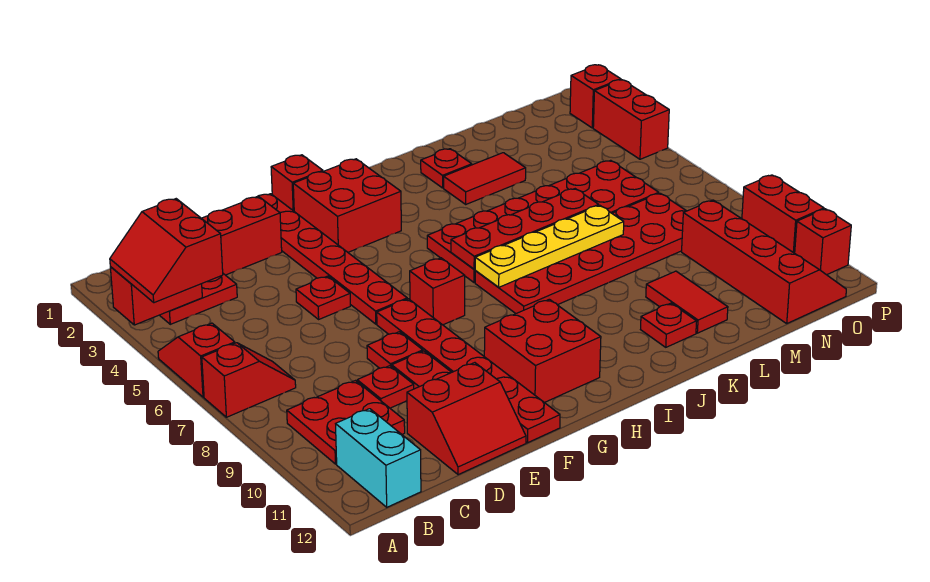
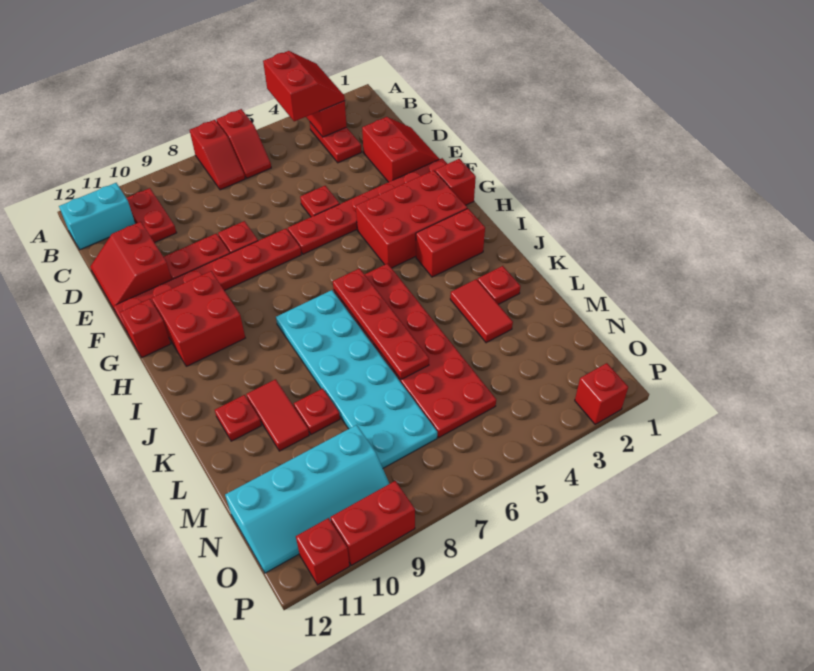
red 2x2 slope [110,199,223,303] -> red 2x2 slope turned to [263,51,345,121]
red 1x2 slope [158,323,235,397] -> red 1x2 slope turned to [216,109,271,178]
red 2x2 plate [287,381,405,464] -> red 1x2 plate [126,188,177,243]
red 1x1 plate [357,366,414,408] -> red 1x1 plate moved to [294,388,340,434]
red 2x2 brick [293,159,401,252] -> red 2x3 brick [356,170,467,268]
red 1x1 brick [410,258,465,325] -> red 1x1 brick moved to [120,299,171,358]
red 2x6 plate [475,193,686,313] -> cyan 2x6 plate [276,290,437,468]
yellow 1x4 plate [475,205,624,287] -> none
red 1x2 tile [646,271,728,333] -> red 1x2 tile turned to [246,379,309,451]
red 2x4 slope [682,200,846,323] -> cyan 2x4 slope [225,425,389,573]
red 1x2 brick [593,80,669,159] -> red 1x2 brick moved to [416,208,485,277]

